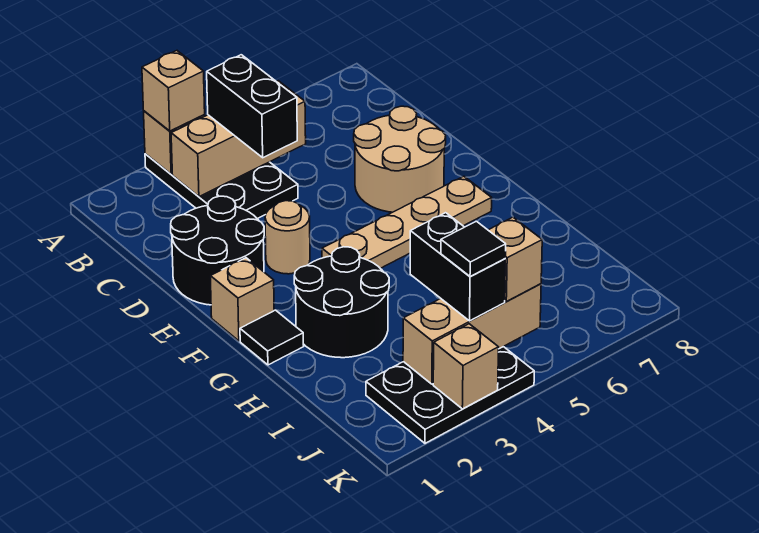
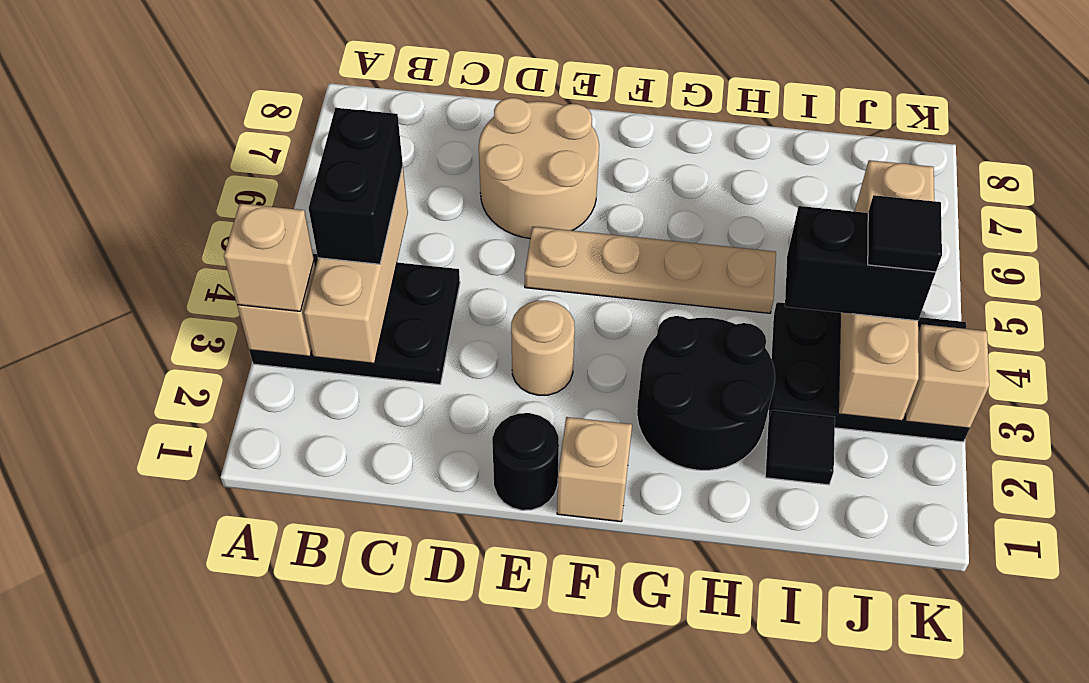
black 1x2 brick [207,55,297,158] -> black 1x2 brick turned to [309,108,403,264]
black 2x2 round brick [171,196,264,305] -> black 1x1 round brick [492,413,559,510]
tan 1x4 plate [322,176,492,268] -> tan 1x4 plate turned to [525,227,776,313]
black 1x1 tile [240,310,304,365] -> black 1x1 tile moved to [765,410,835,485]
black 2x3 plate [366,347,534,443] -> black 2x3 plate turned to [768,302,969,442]

